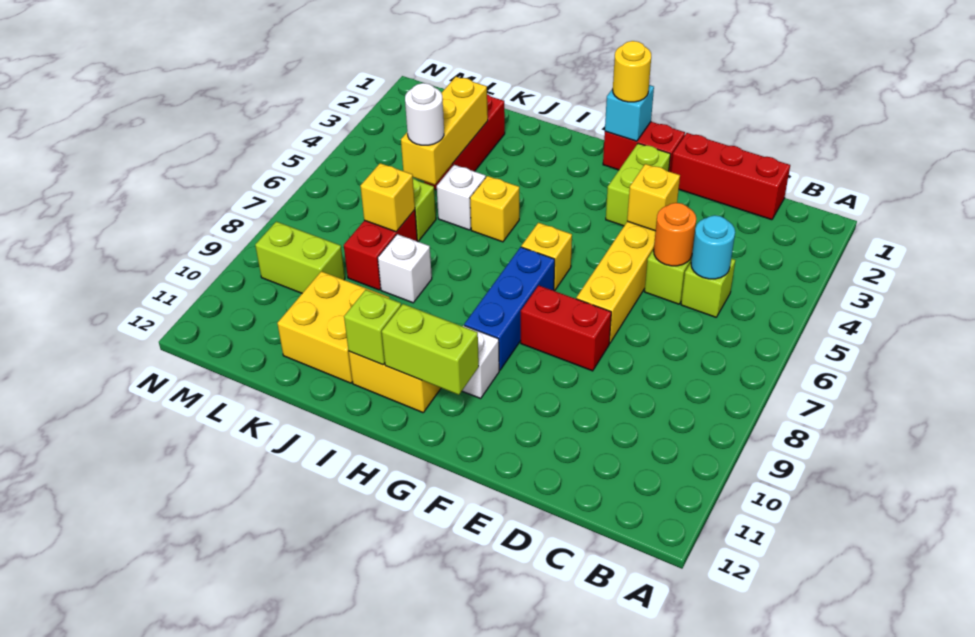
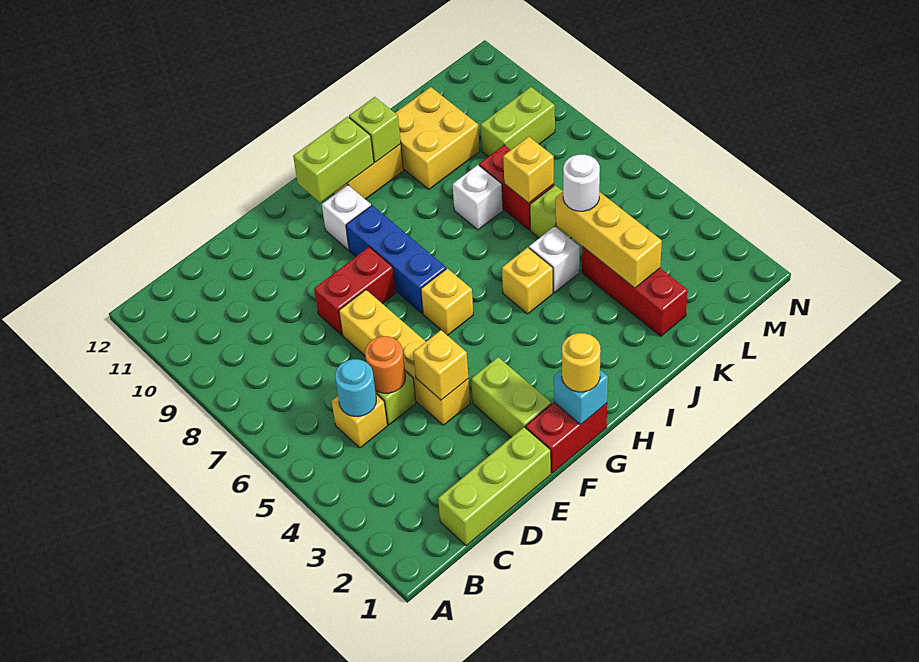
red 1x3 brick [671,133,790,220] -> lime 1x3 brick [438,427,551,546]
lime 1x1 brick [681,258,735,317] -> yellow 1x1 brick [332,394,387,448]

